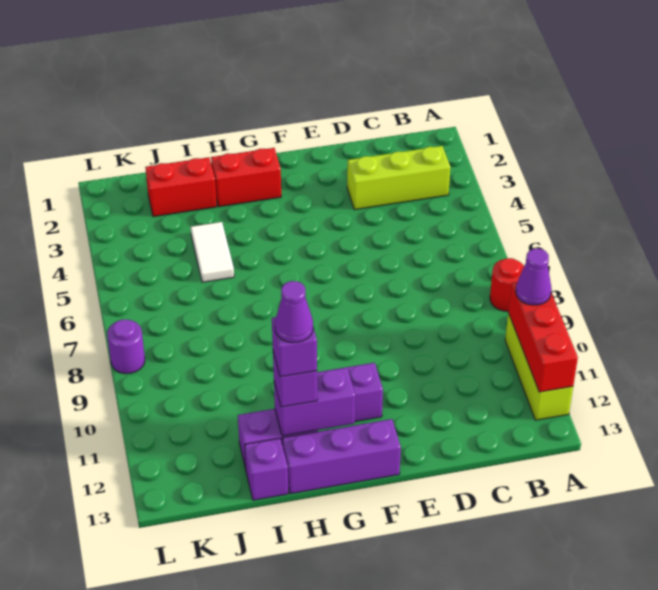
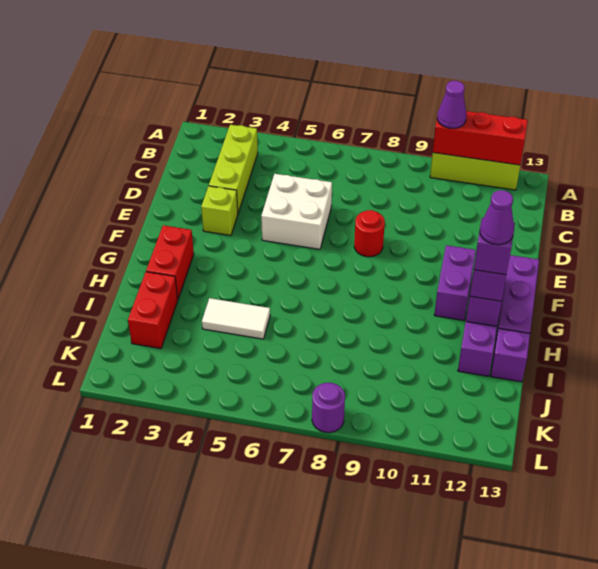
red 1x1 round brick [490,258,524,311] -> red 1x1 round brick moved to [354,210,385,257]
none -> white 2x2 brick [261,174,332,249]
none -> lime 1x1 brick [201,186,238,236]

